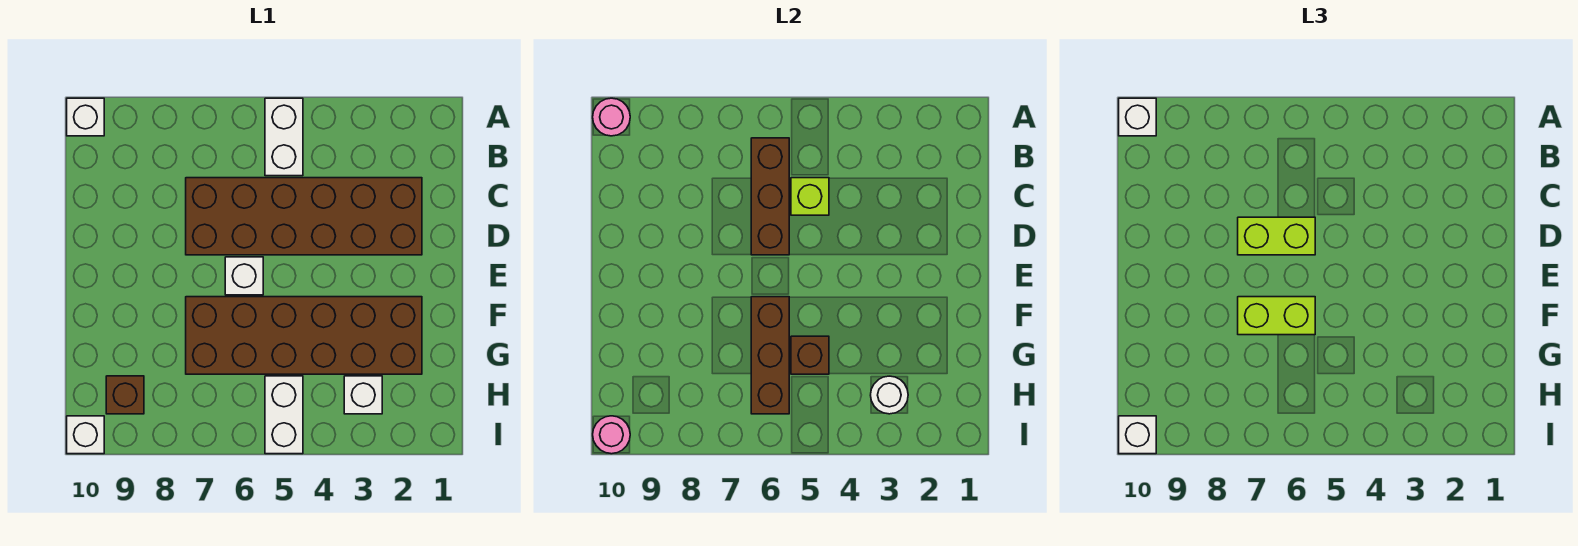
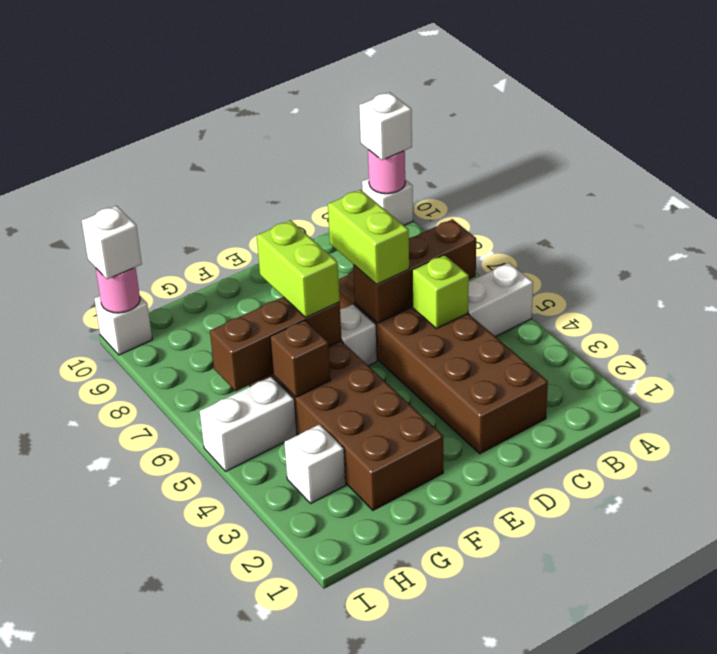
white 1x1 round brick [871,376,908,414] -> none
brown 1x1 brick [106,376,144,414] -> none

